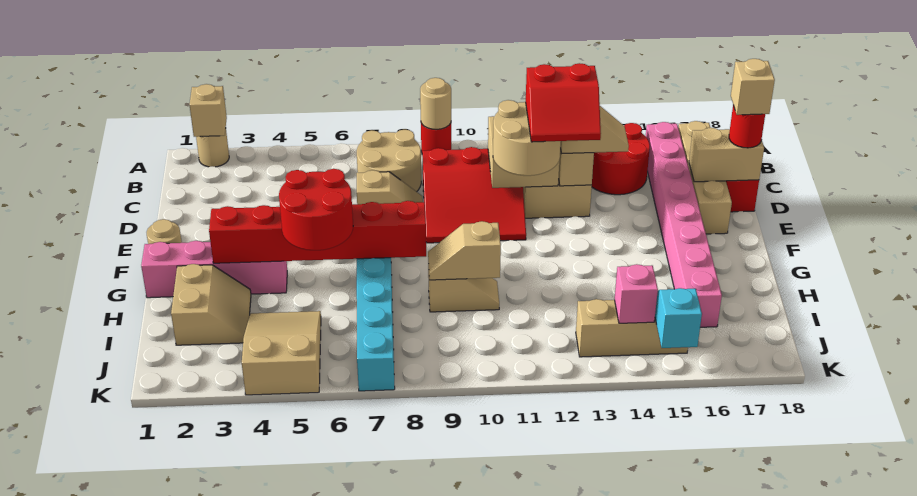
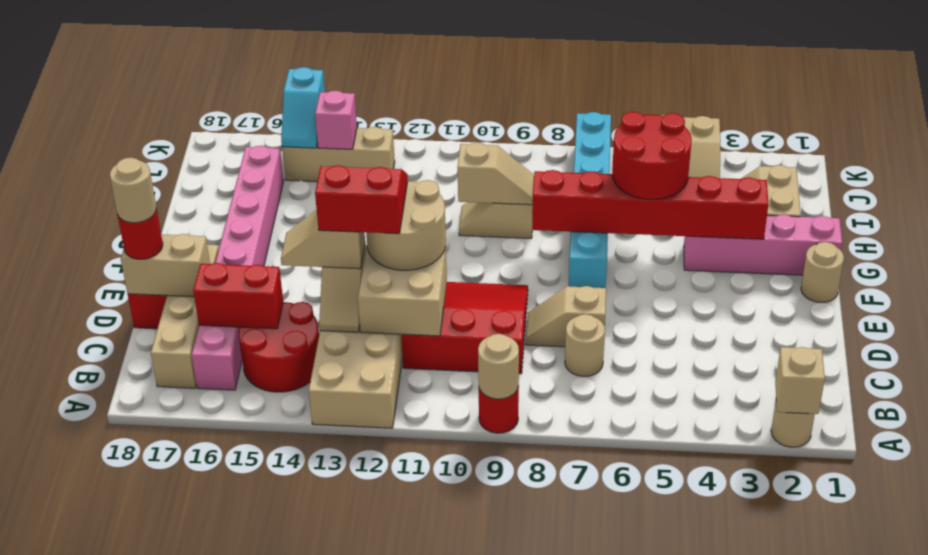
tan 2x2 round brick [357,130,421,192] -> tan 1x1 round brick [565,314,605,377]
none -> red 1x2 brick [193,263,283,329]
tan 1x1 brick [731,59,775,115] -> tan 1x1 round brick [110,158,156,223]

